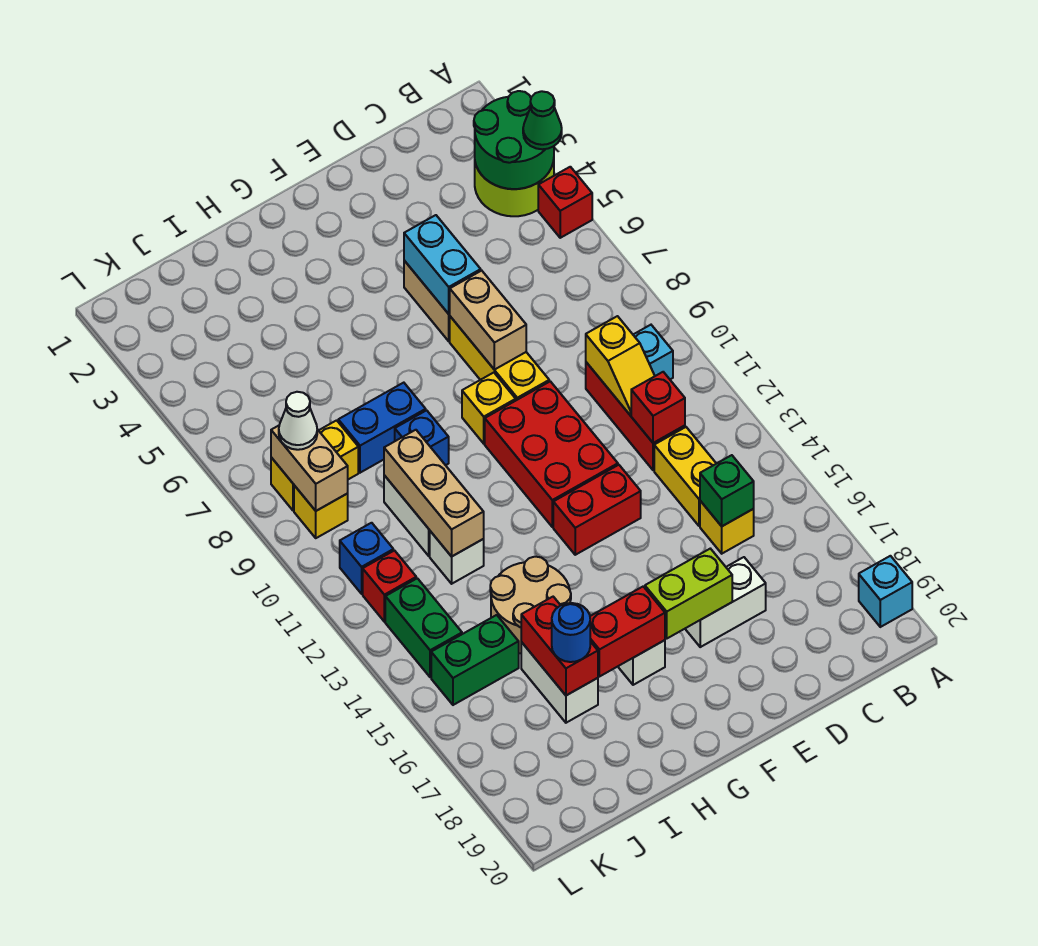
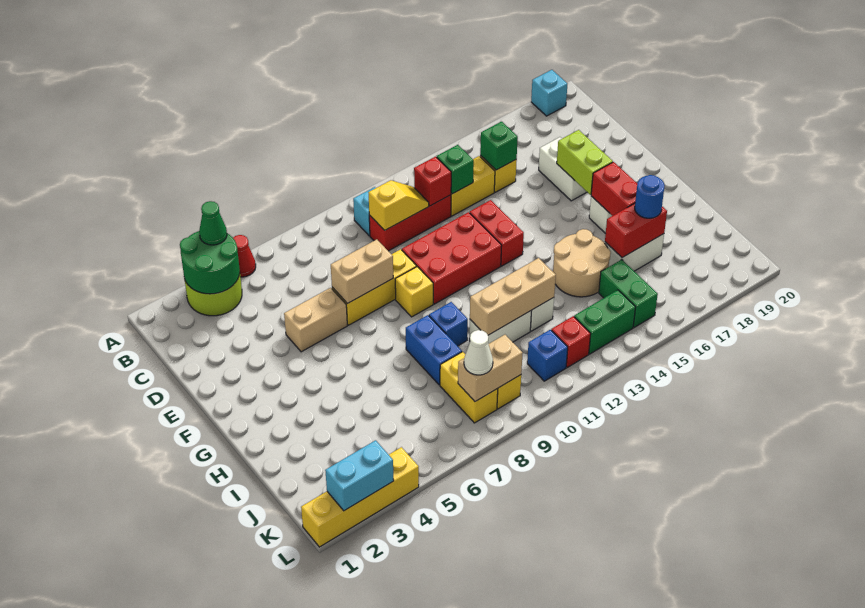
red 1x1 brick [538,167,592,238] -> red 1x1 cone [233,235,256,277]
none -> green 1x1 brick [437,145,474,194]
cyan 1x2 brick [404,215,481,314] -> cyan 1x2 brick moved to [325,440,394,511]
none -> yellow 1x4 brick [301,447,419,547]

